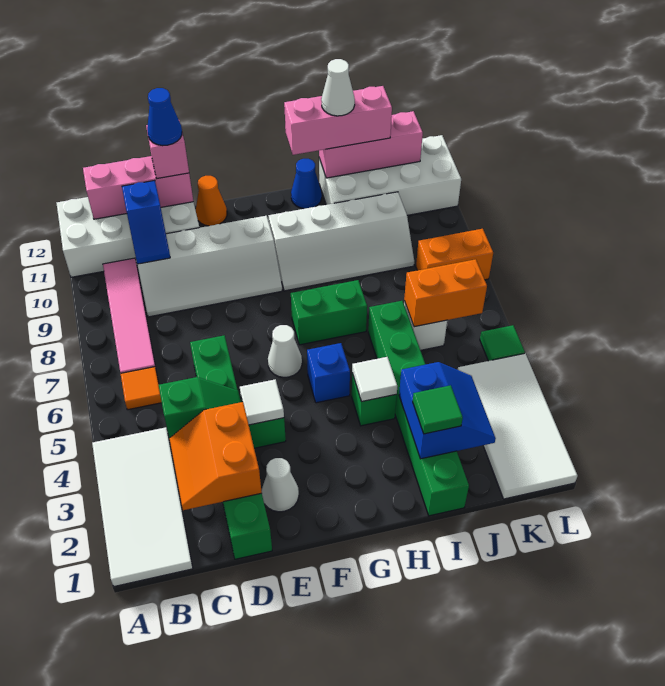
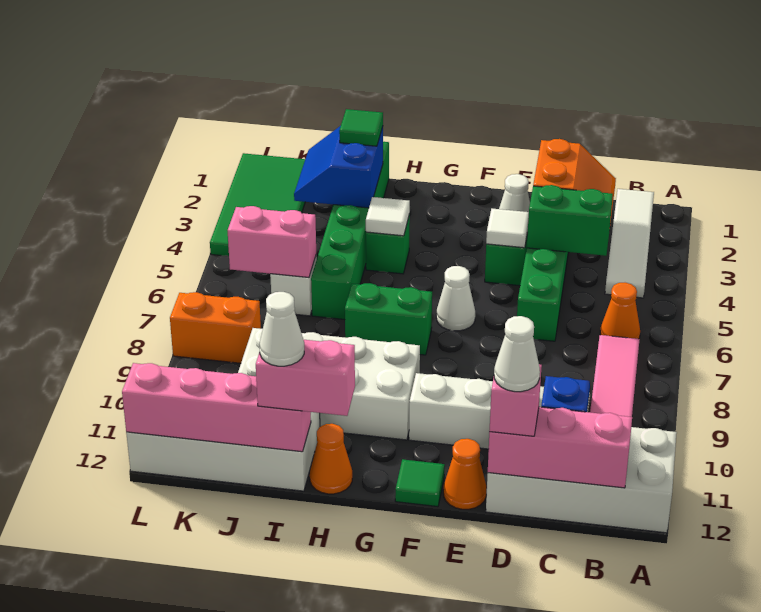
white 2x4 tile [92,427,193,586] -> white 1x4 tile [605,189,654,298]
orange 1x1 tile [120,367,162,410] -> orange 1x1 cone [600,283,640,339]
green 1x2 slope [159,377,241,438] -> green 1x2 brick [527,185,613,256]
blue 1x1 cone [147,88,182,146] -> white 1x1 cone [494,316,540,392]
blue 1x1 brick [307,343,350,403] -> none
white 2x4 slope [269,192,414,291] -> white 2x4 brick [238,328,420,440]
blue 1x1 cone [291,159,322,209] -> orange 1x1 cone [310,424,352,494]
pink 1x3 brick [284,86,392,155] -> pink 1x2 brick [256,340,355,416]
pink 1x3 brick [319,111,423,178] -> pink 1x4 brick [122,363,311,452]
orange 1x2 brick [404,259,487,327] -> pink 1x2 brick [228,206,316,277]
white 2x4 tile [458,354,578,499] -> green 2x4 tile [210,153,305,256]
green 1x1 tile [480,325,525,361] -> green 1x1 tile moved to [395,459,445,507]

